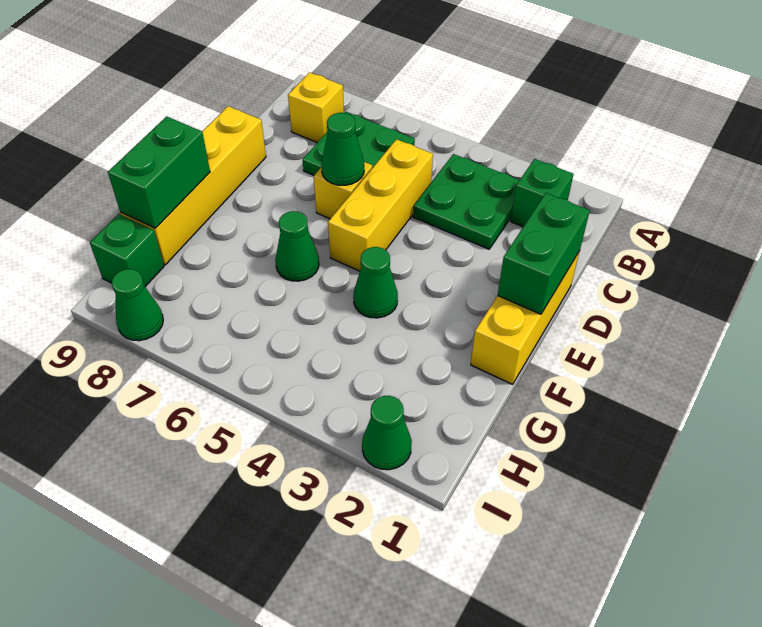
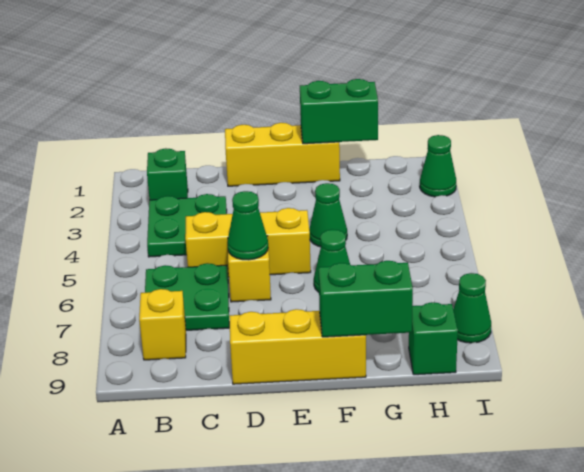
green 1x2 brick [498,193,590,314] -> green 1x2 brick moved to [300,79,378,144]
yellow 1x4 brick [120,106,266,265] -> yellow 1x3 brick [229,309,366,384]

